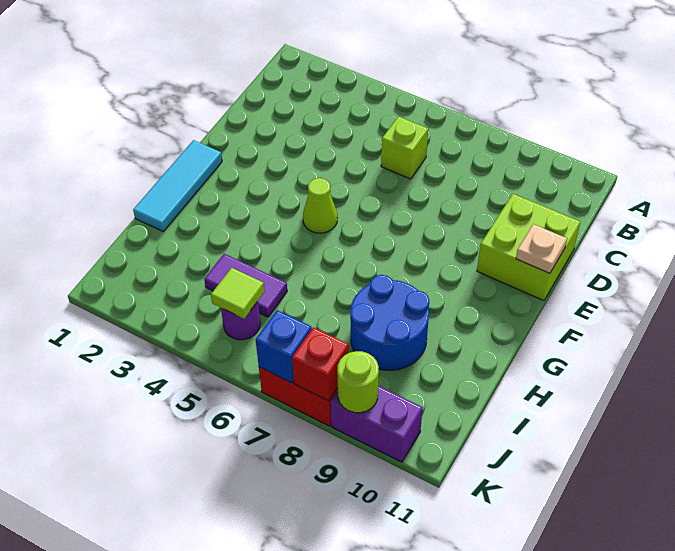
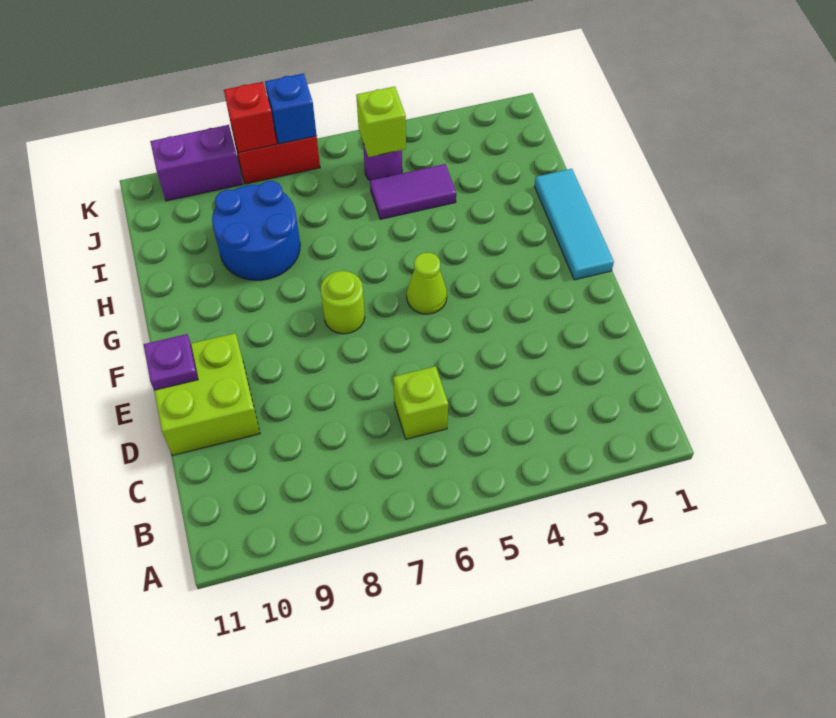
tan 1x1 plate [516,224,567,273] -> purple 1x1 plate [144,334,198,390]
lime 1x1 tile [211,268,265,319] -> lime 1x1 brick [356,86,406,157]
lime 1x1 round brick [337,351,379,413] -> lime 1x1 round brick moved to [321,271,365,334]

